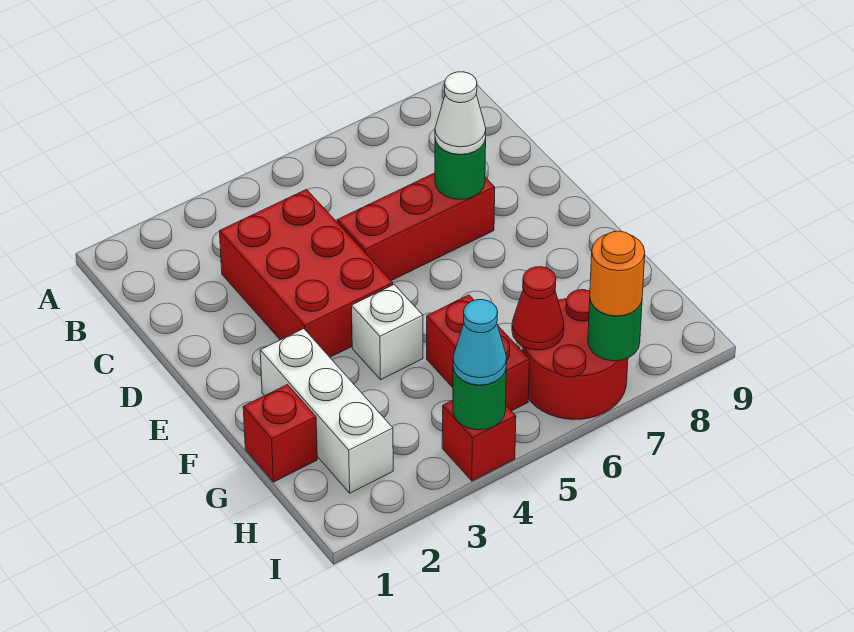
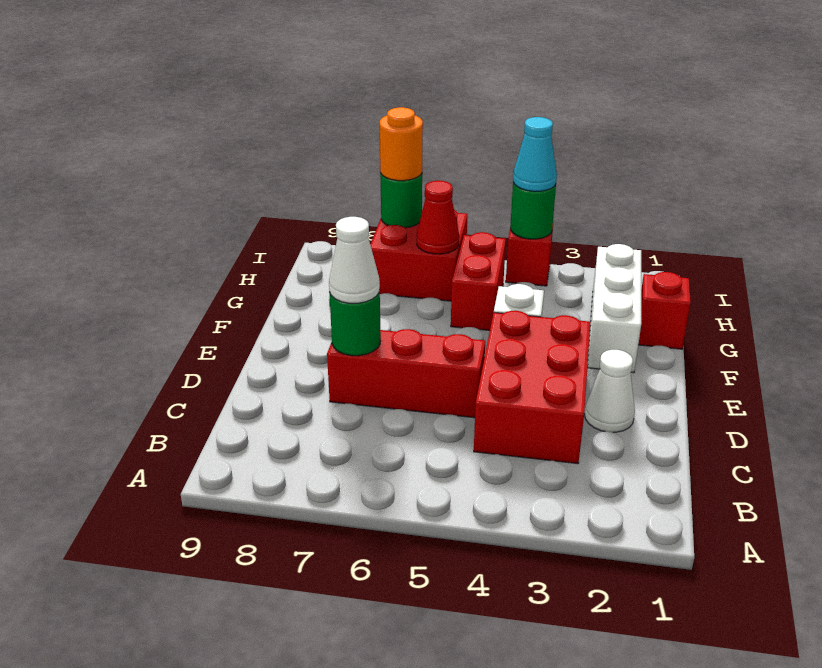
none -> white 1x1 cone [585,350,635,432]
red 2x2 round brick [522,290,628,420] -> red 2x2 brick [370,210,467,301]

